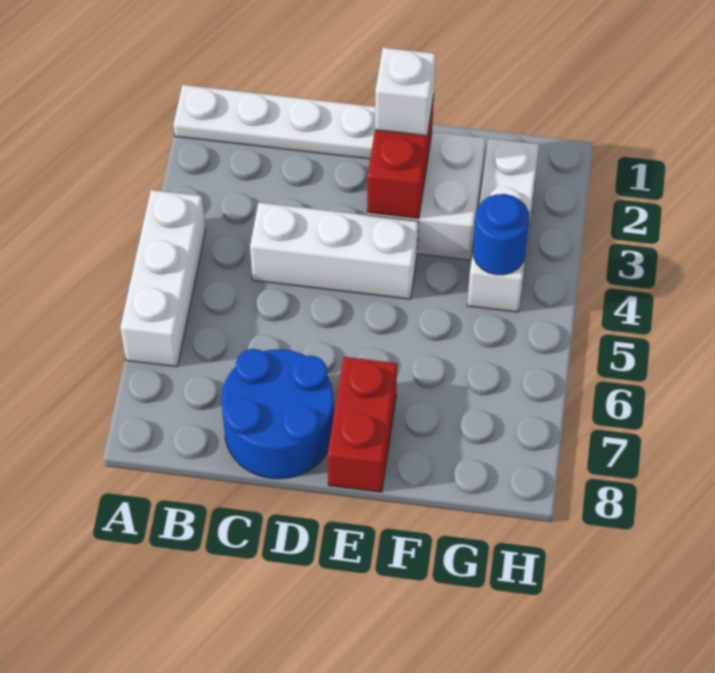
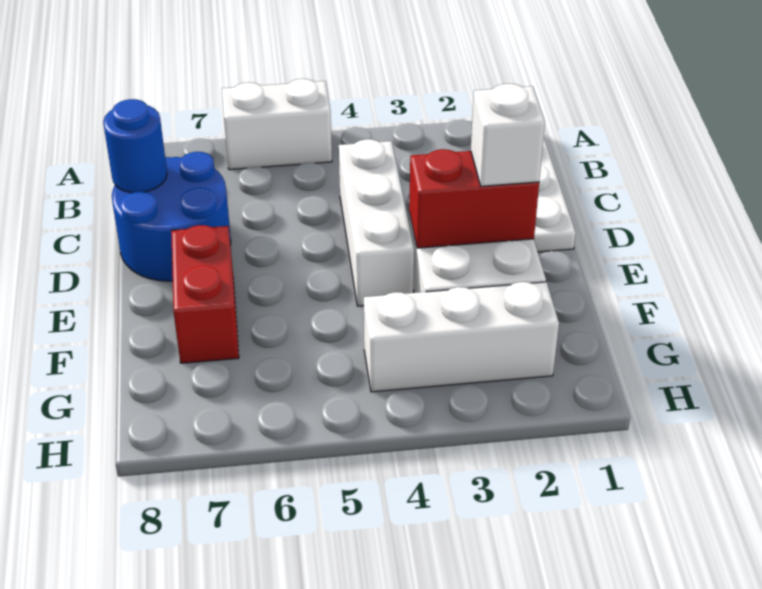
white 1x3 brick [120,190,205,367] -> white 1x2 brick [222,79,332,170]
red 1x2 brick [327,357,397,492] -> red 1x2 brick turned to [171,225,239,363]
blue 1x1 round brick [473,194,530,275] -> blue 1x1 round brick moved to [103,99,167,193]

